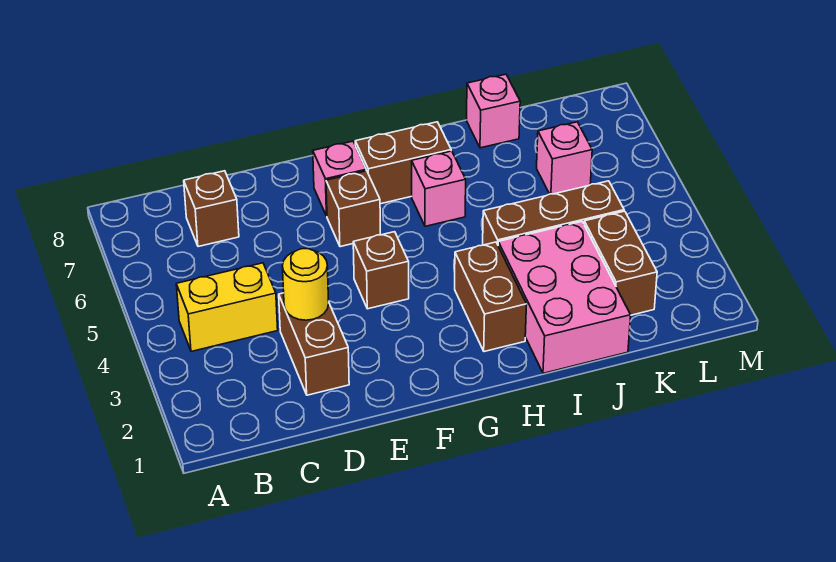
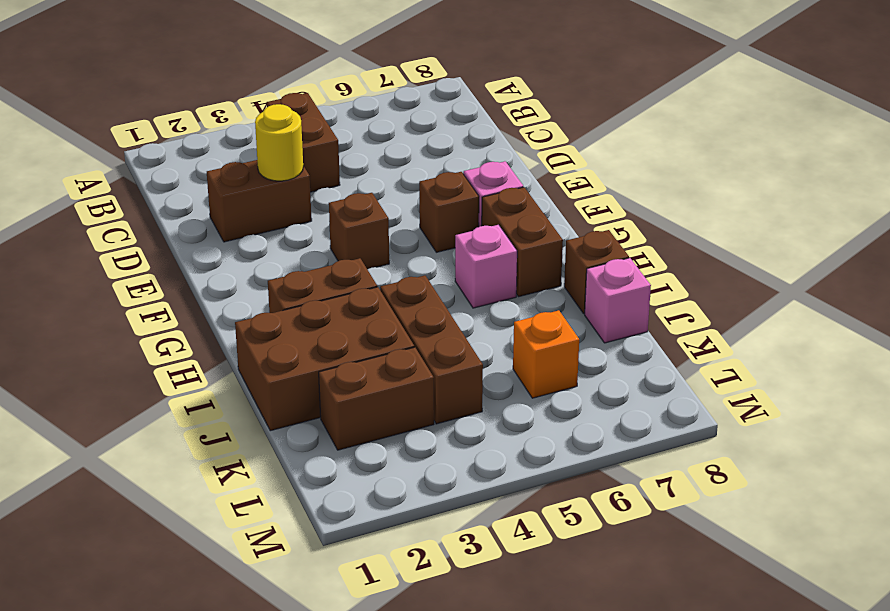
yellow 1x2 brick [176,263,278,351] -> brown 1x2 brick [267,93,340,192]
brown 1x1 brick [184,171,239,247] -> brown 1x1 brick moved to [564,230,629,314]
pink 2x3 brick [498,222,631,373] -> brown 2x3 brick [235,287,414,431]
pink 1x1 brick [537,122,592,194] -> orange 1x1 brick [513,310,579,398]

